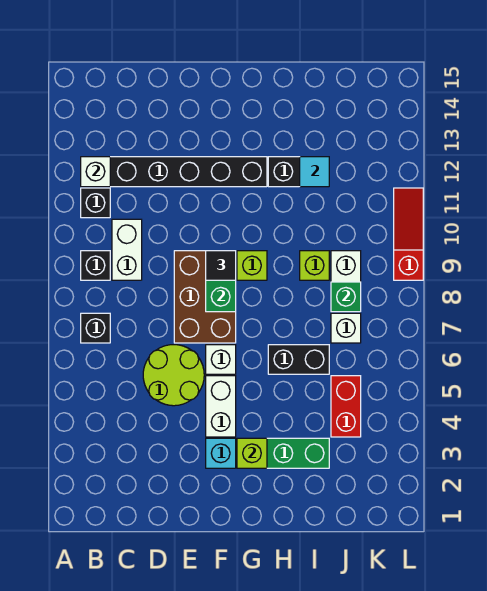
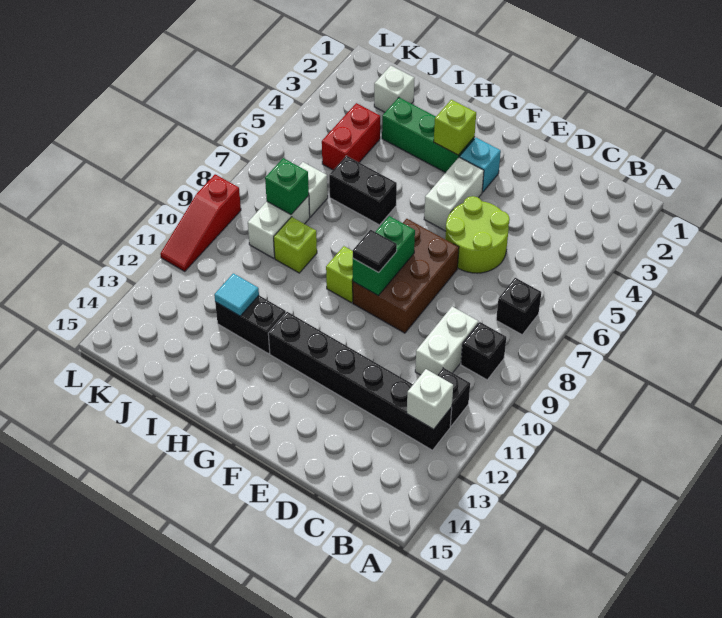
white 1x1 brick [206,345,236,374] -> white 1x1 brick moved to [374,66,414,112]

